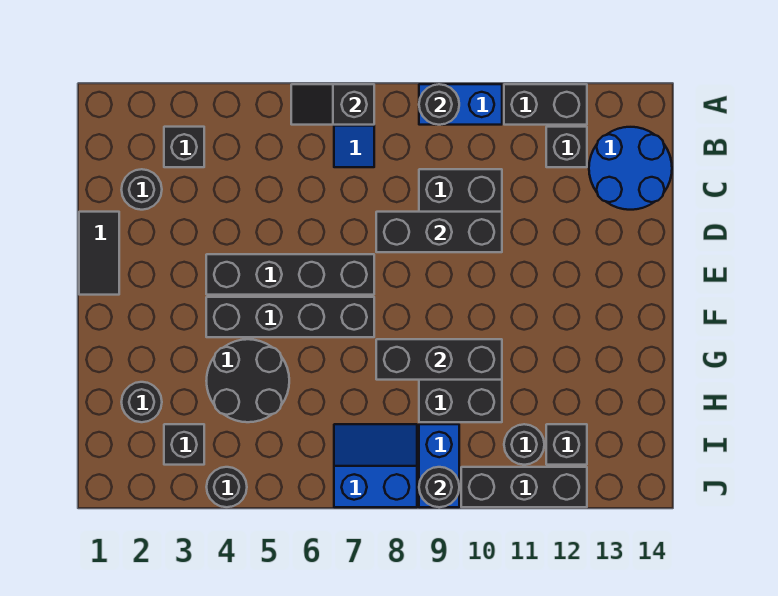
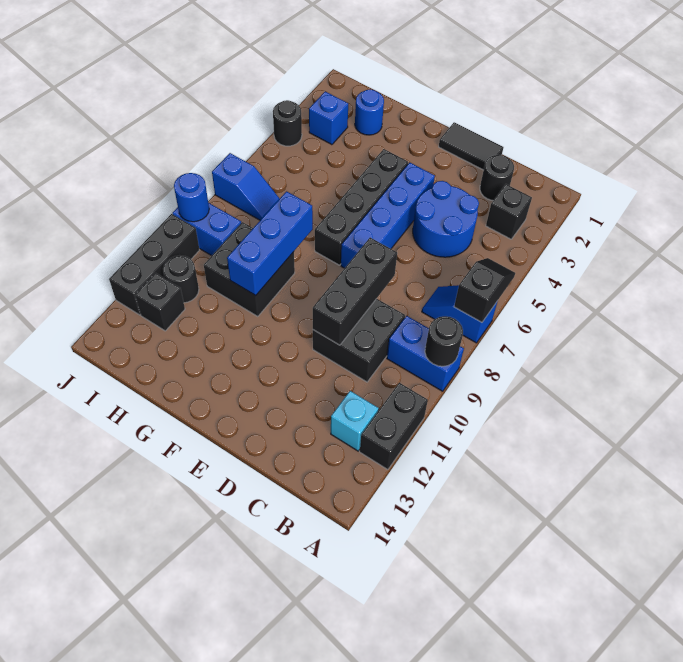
blue 1x2 brick [419,84,502,125] -> blue 1x2 brick turned to [387,316,464,391]
black 1x1 brick [546,127,587,167] -> cyan 1x1 brick [331,391,379,451]
blue 2x2 round brick [589,127,672,210] -> blue 2x2 round brick moved to [413,181,479,257]
black 1x4 brick [206,254,374,295] -> blue 1x4 brick [341,163,435,268]
black 2x2 round brick [206,339,289,422] -> none
black 1x3 brick [376,339,502,380] -> blue 1x3 brick [227,191,313,295]
black 1x1 round brick [122,382,162,422] -> blue 1x1 round brick [355,89,384,135]
black 1x1 brick [164,424,204,465] -> blue 1x1 brick [309,92,348,145]
blue 2x2 slope [334,424,417,507] -> blue 1x2 slope [212,153,280,220]
black 1x1 round brick [419,467,459,507] -> blue 1x1 round brick [174,173,209,222]

